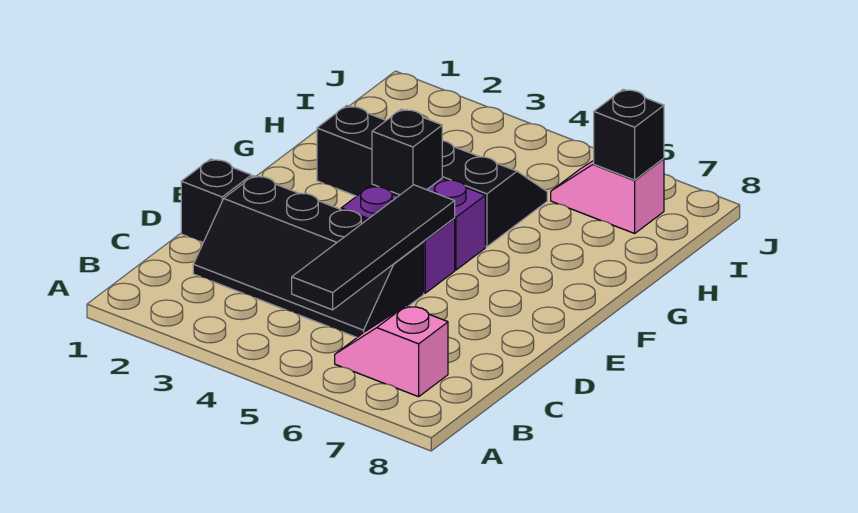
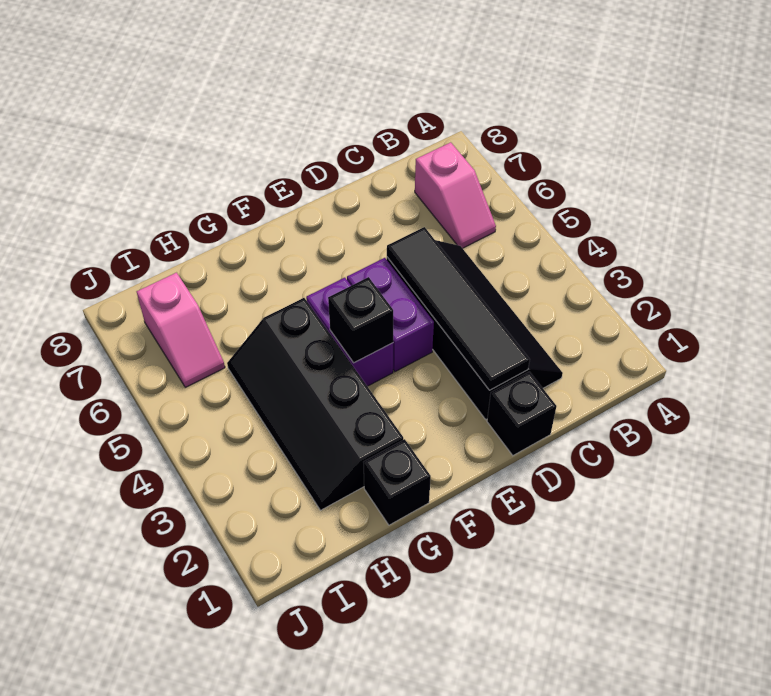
black 1x4 tile [292,185,455,310] -> black 1x4 tile turned to [387,227,530,390]
black 1x1 brick [594,89,664,180] -> black 1x1 brick moved to [364,439,431,525]

